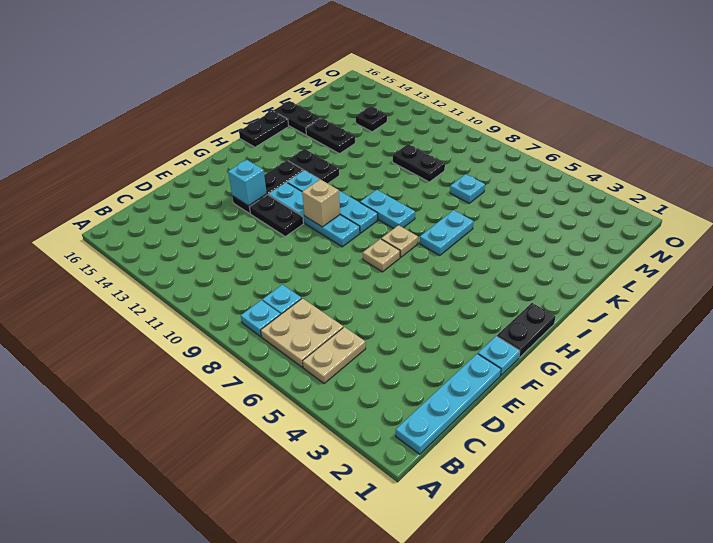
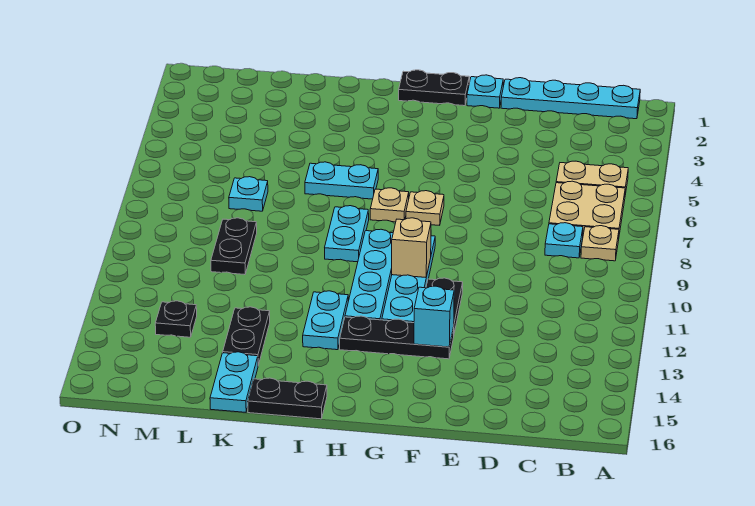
cyan 1x1 plate [241,300,280,337] -> tan 1x1 plate [581,226,619,261]
black 1x2 plate [288,149,339,183] -> cyan 1x2 plate [303,291,348,350]
black 1x2 plate [274,101,321,135] -> cyan 1x2 plate [210,352,258,412]

